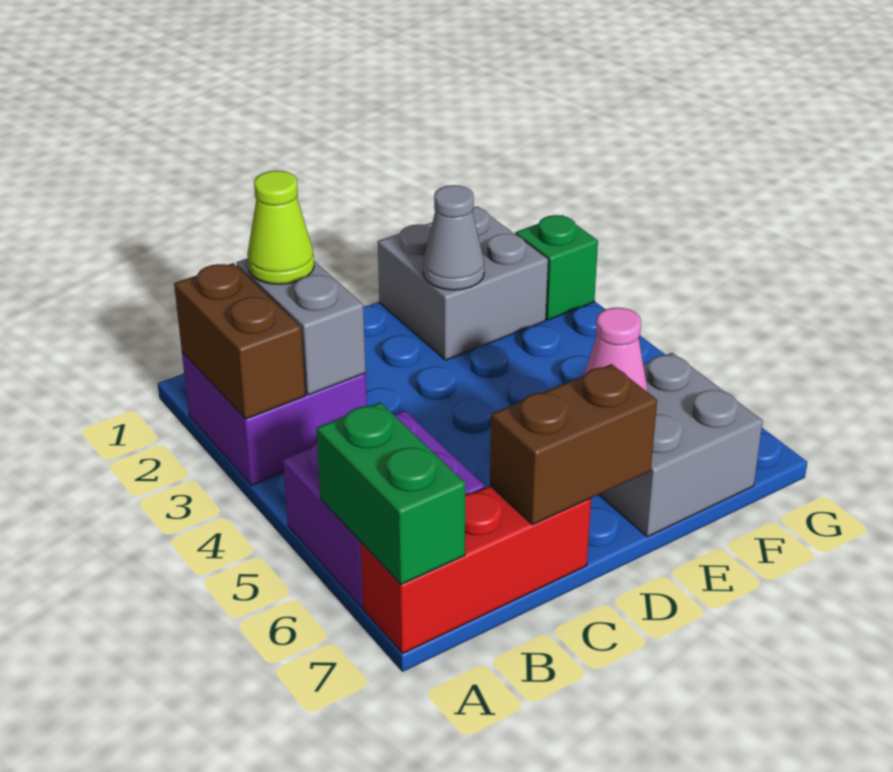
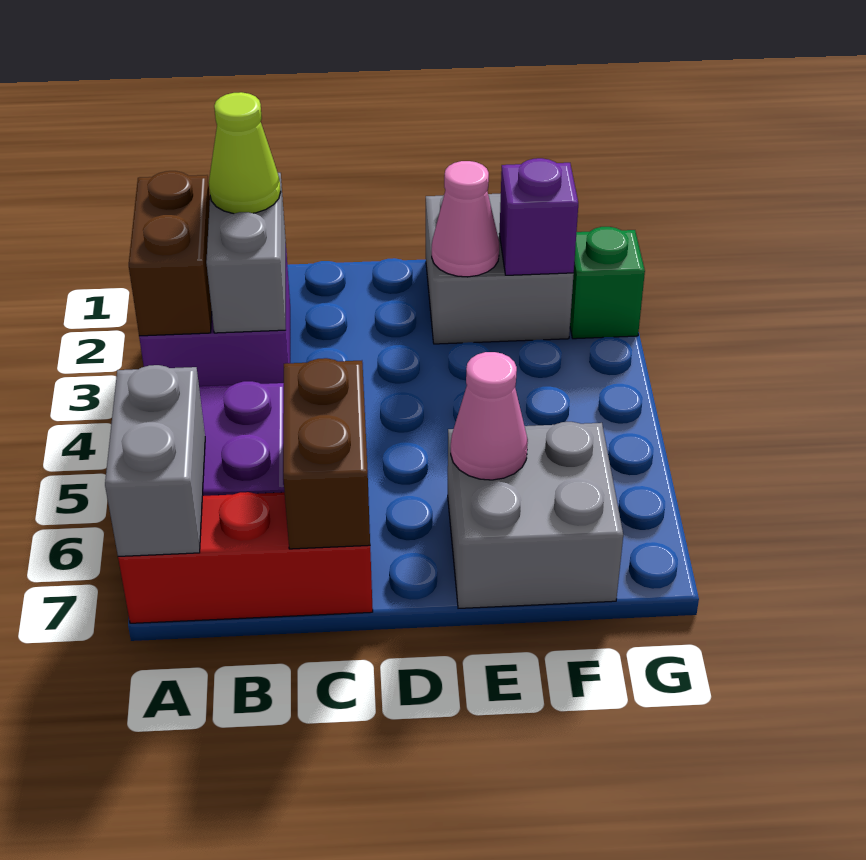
green 1x2 brick [317,402,466,584] -> grey 1x2 brick [105,365,205,556]
brown 1x2 brick [490,364,657,525] -> brown 1x2 brick turned to [283,358,370,549]
grey 1x1 cone [423,185,484,290] -> pink 1x1 cone [432,161,499,277]
none -> purple 1x1 brick [499,158,578,275]

